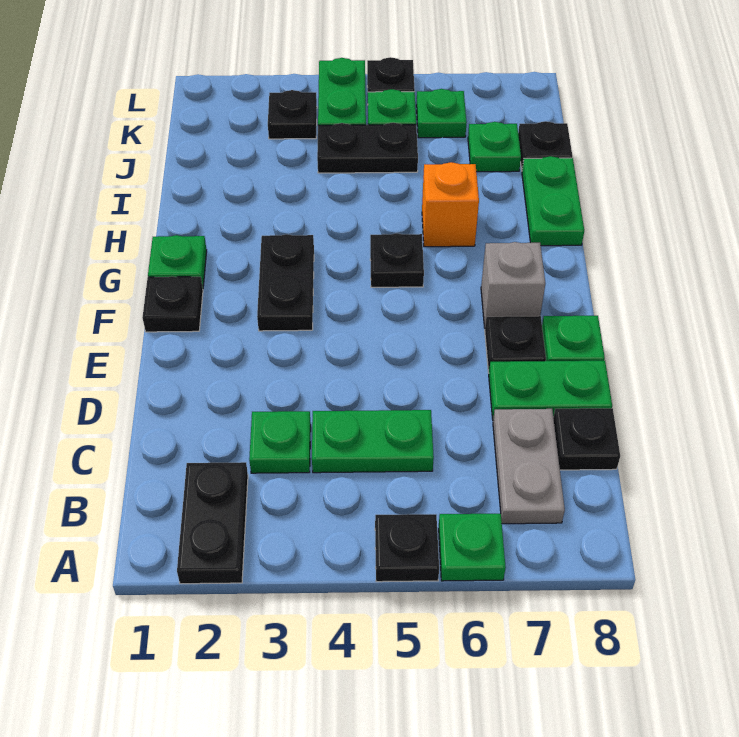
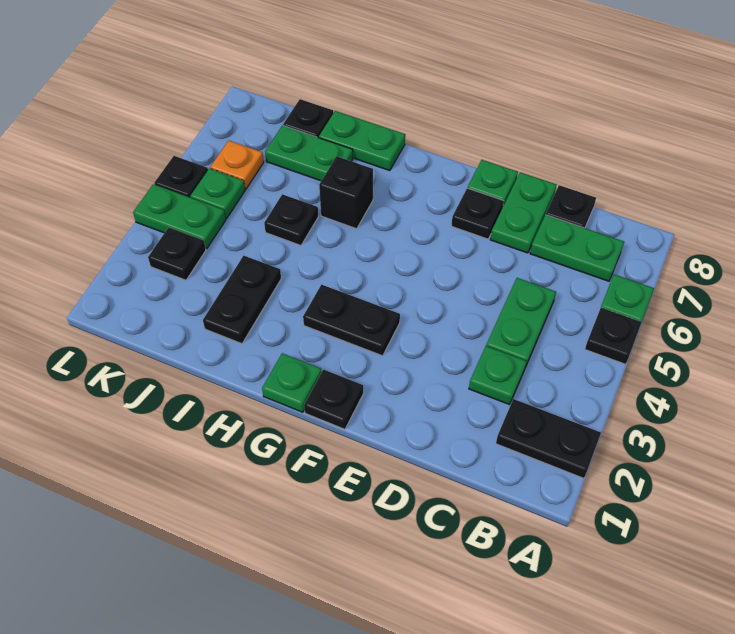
grey 1x2 plate [493,409,565,524] -> green 1x2 plate [530,215,624,281]
grey 1x1 brick [481,242,545,328] -> none
black 1x1 plate [370,233,424,287] -> black 1x1 plate moved to [264,194,318,245]
orange 1x1 brick [422,162,479,247] -> black 1x1 brick [319,156,373,229]
black 1x2 plate [317,123,418,173] -> black 1x2 plate moved to [203,256,281,344]
green 1x1 plate [468,122,521,172] -> green 1x2 plate [265,126,353,181]
green 1x1 plate [416,89,467,138] -> orange 1x1 plate [210,141,264,189]

